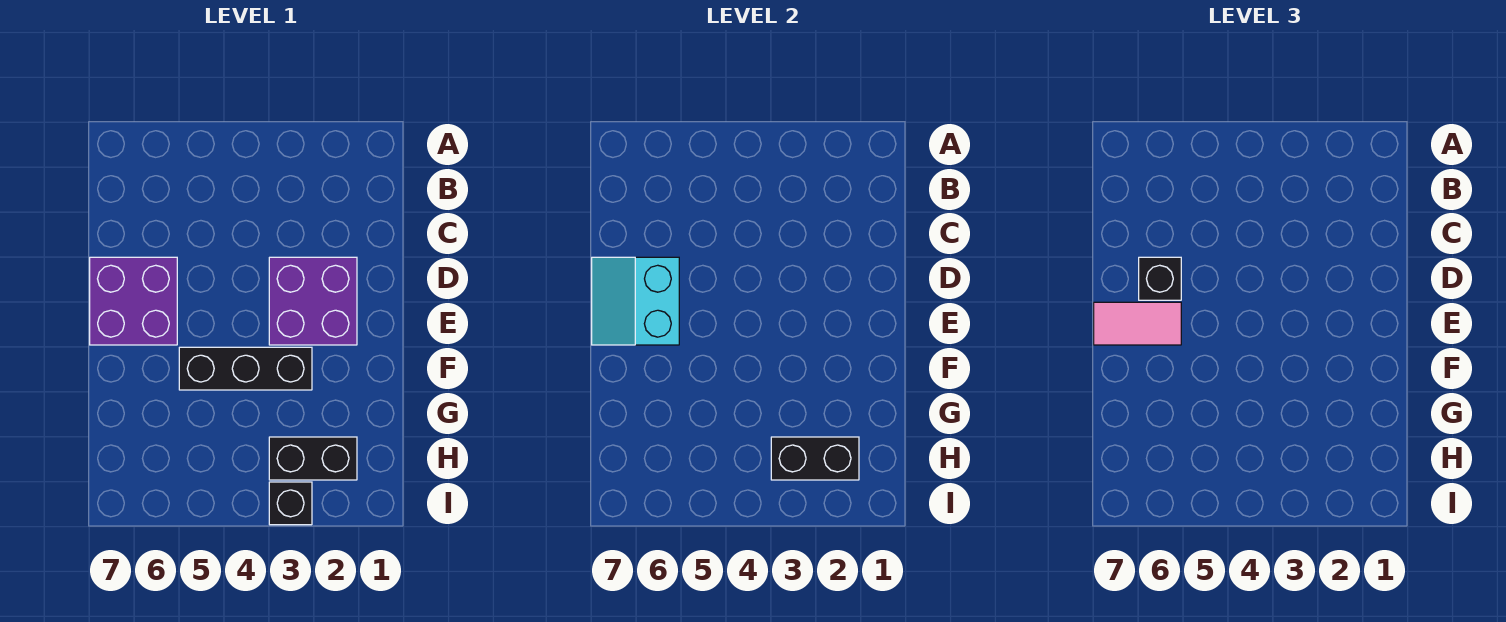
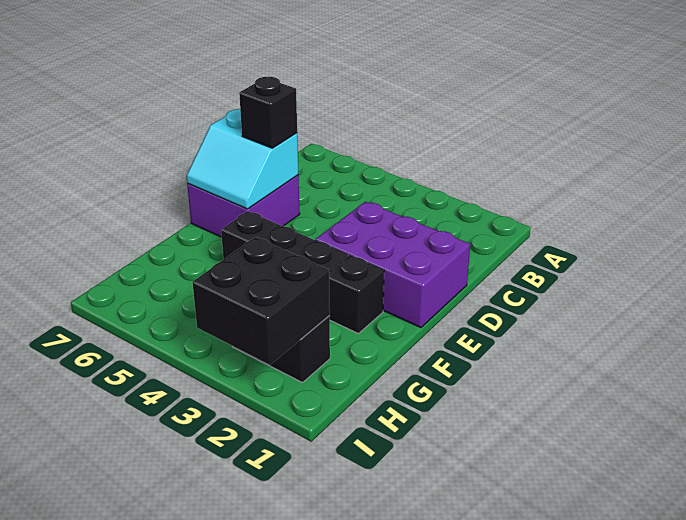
purple 2x2 brick [269,257,357,345] -> purple 2x3 brick [316,202,470,328]
cyan 2x2 slope [592,257,679,345] -> cyan 2x2 slope turned to [187,109,298,209]
pink 1x2 tile [1094,302,1181,345] -> none
black 1x2 brick [771,437,859,480] -> black 2x2 brick [193,237,330,365]
black 1x1 brick [269,482,312,525] -> black 1x1 brick moved to [329,255,384,333]

